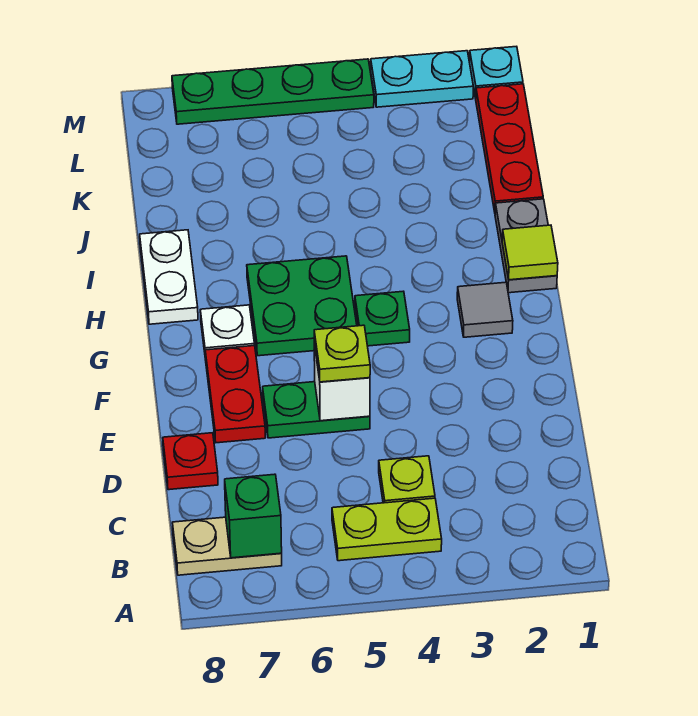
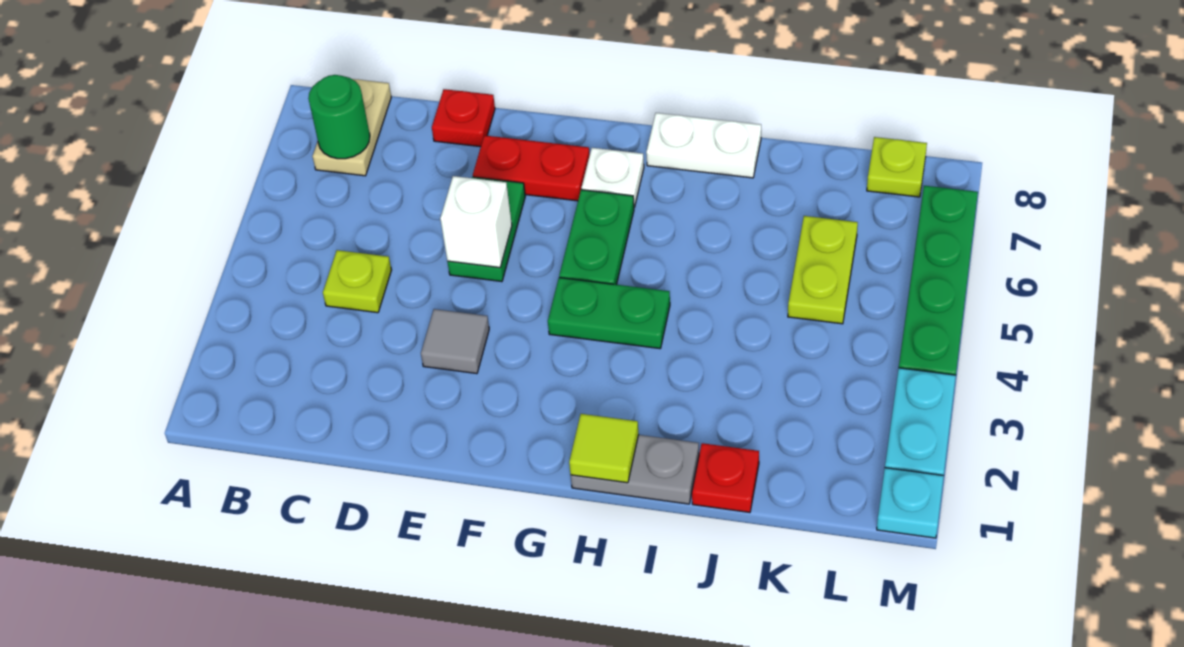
lime 1x2 plate [332,498,442,561] -> lime 1x2 plate moved to [788,216,858,324]
green 1x1 brick [225,474,282,558] -> green 1x1 round brick [308,75,370,159]
lime 1x1 plate [314,325,370,382] -> lime 1x1 plate moved to [867,137,927,197]
grey 1x1 tile [457,282,513,337] -> grey 1x1 tile moved to [421,309,489,374]
green 1x1 plate [355,291,410,346] -> green 1x2 plate [548,278,670,349]
green 2x2 plate [247,256,357,356] -> green 1x2 plate [559,190,634,285]
red 1x3 plate [476,84,543,212] -> red 1x1 plate [692,443,759,513]

